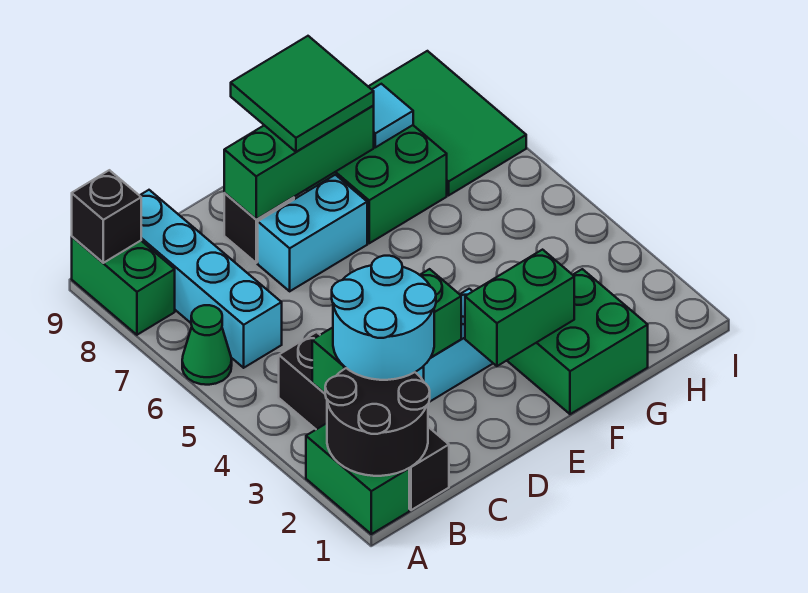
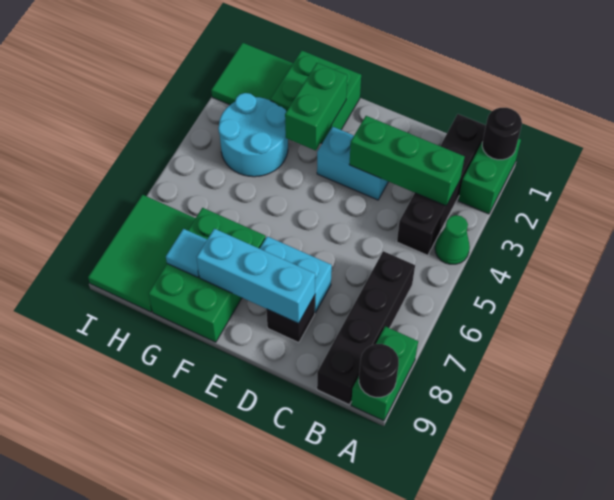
black 2x2 round brick [325,368,430,476] -> black 1x1 round brick [482,108,522,160]
green 1x1 cone [182,305,232,385] -> green 1x1 cone moved to [435,215,470,264]
black 1x1 brick [72,170,141,263] -> black 1x1 round brick [359,344,399,397]
cyan 2x2 round brick [332,256,436,380] -> cyan 2x2 round brick moved to [218,93,288,177]
cyan 1x4 brick [139,190,282,368] -> black 1x4 brick [317,251,415,405]
green 1x3 brick [224,106,374,219] -> cyan 1x3 brick [197,229,315,323]
green 1x2 brick [465,250,574,366] -> green 1x2 brick turned to [285,63,347,151]
green 2x2 tile [231,36,374,152] -> green 2x2 tile moved to [211,43,293,105]

